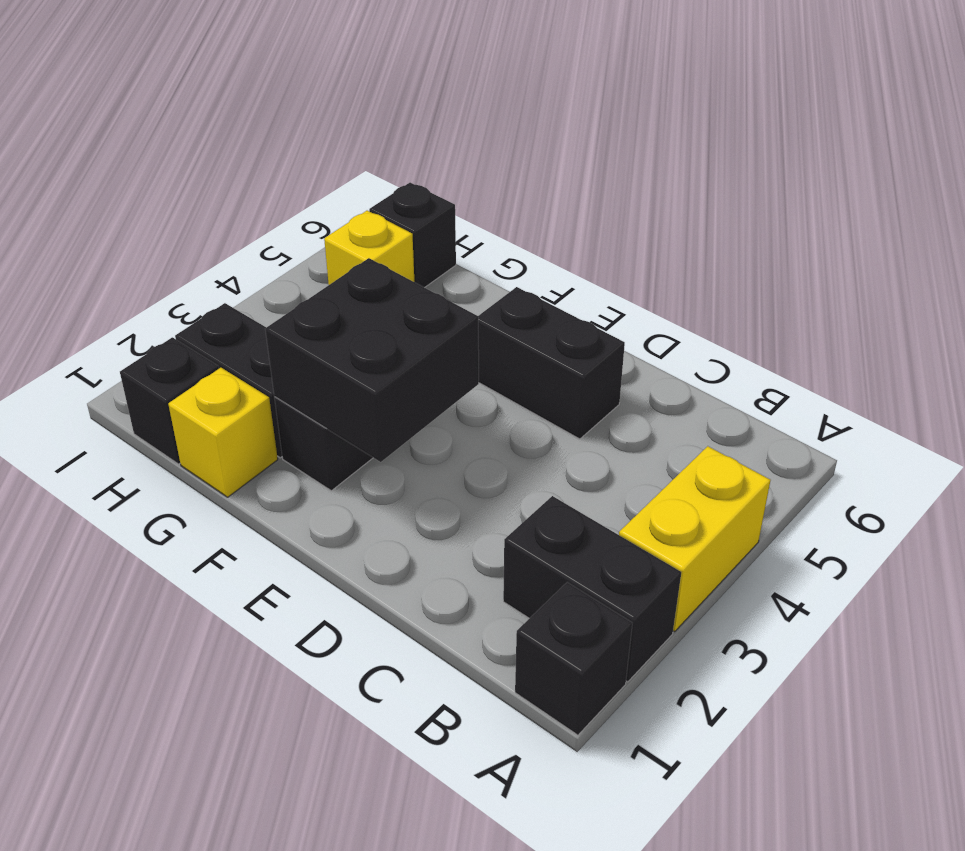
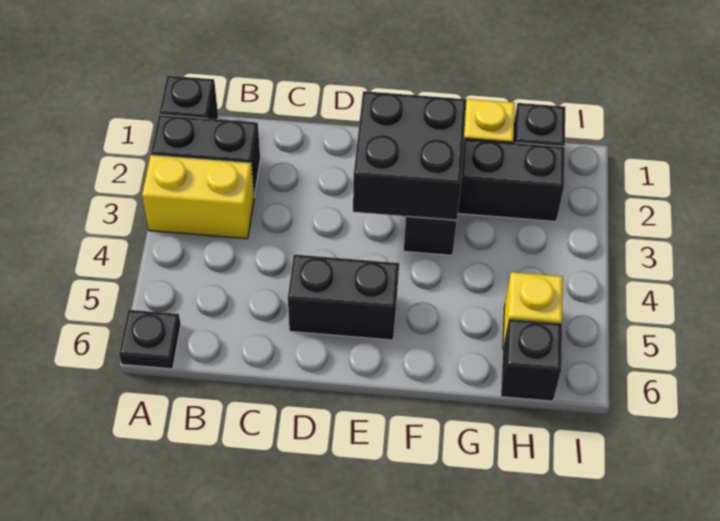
yellow 1x2 brick [619,446,771,632] -> yellow 1x2 brick turned to [142,155,254,239]
none -> black 1x1 plate [119,310,181,369]

